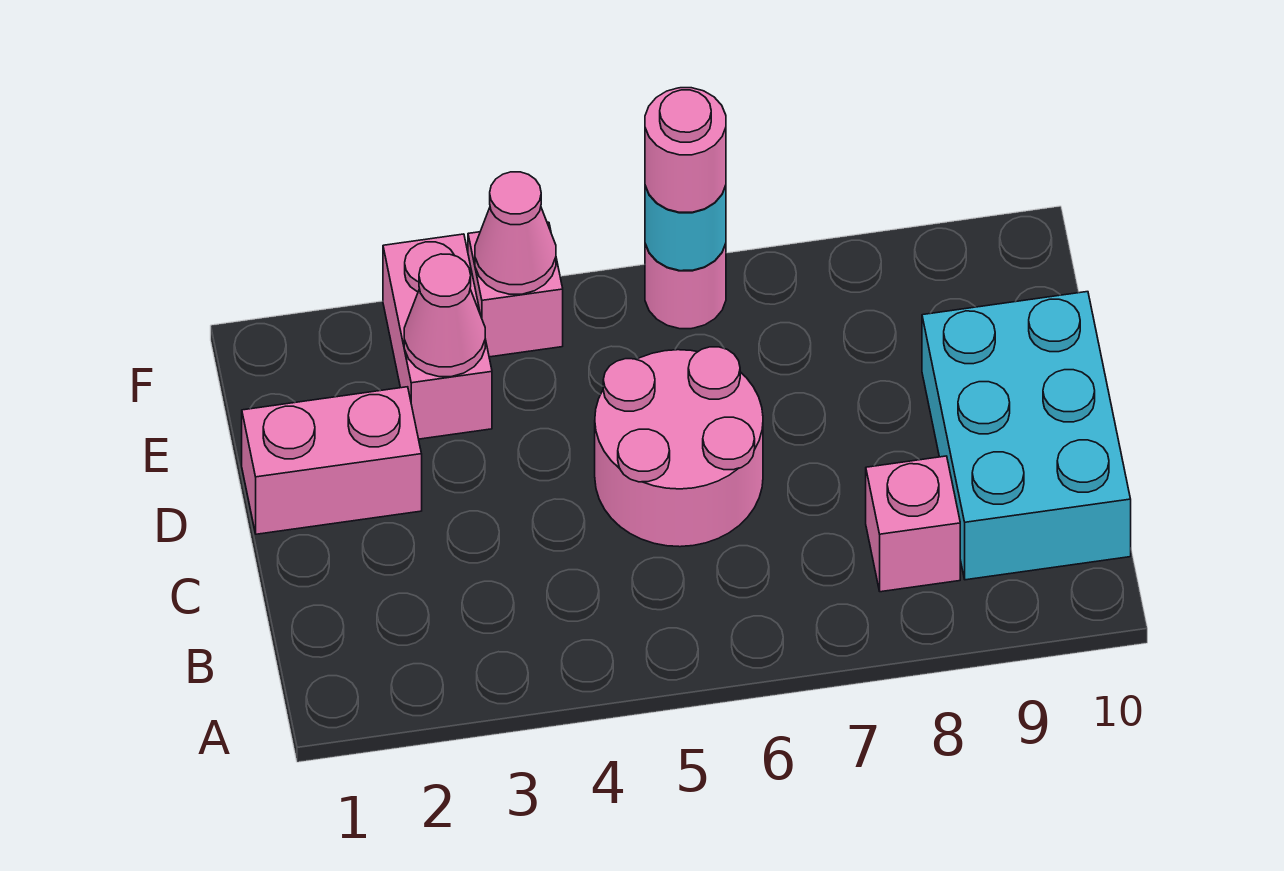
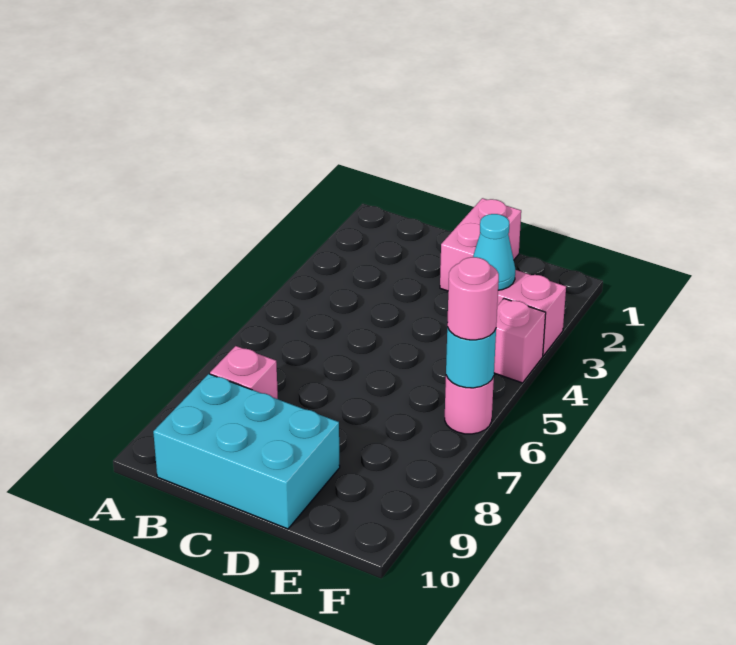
pink 2x2 round brick [595,347,763,547] -> none
pink 1x1 cone [404,254,485,377] -> cyan 1x1 cone [473,214,515,290]
pink 1x1 cone [475,172,556,294] -> none

